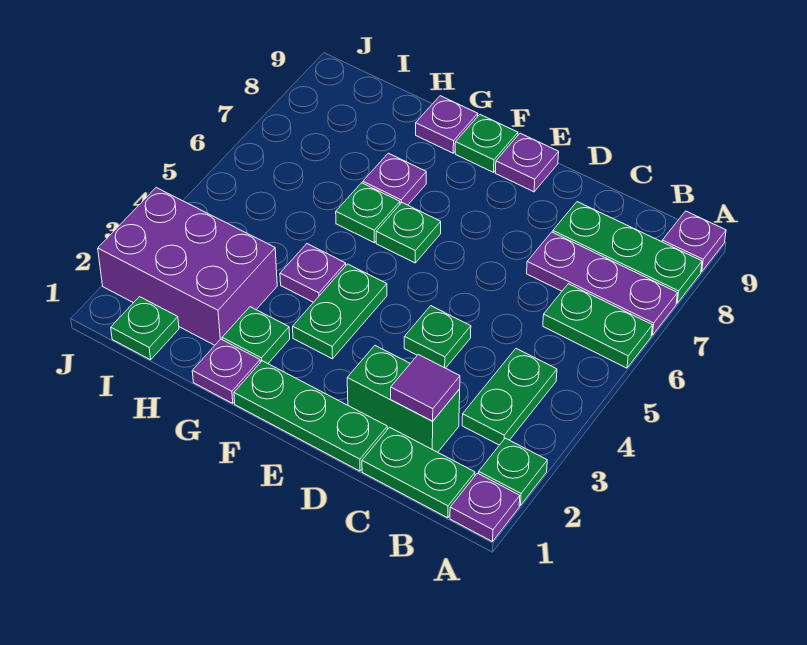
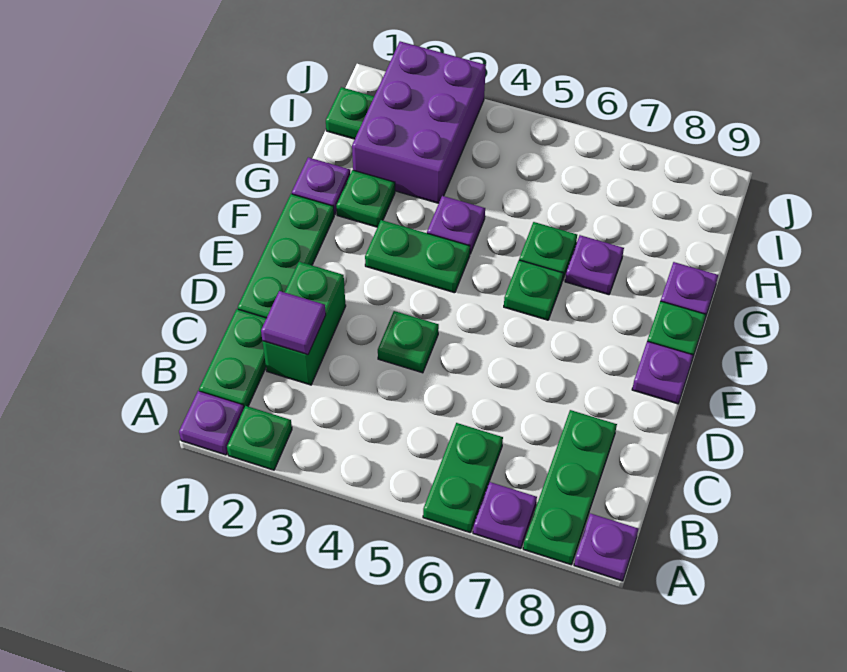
purple 1x3 plate [527,232,677,335] -> purple 1x1 plate [473,482,537,549]
green 1x2 plate [462,349,557,445] -> none

